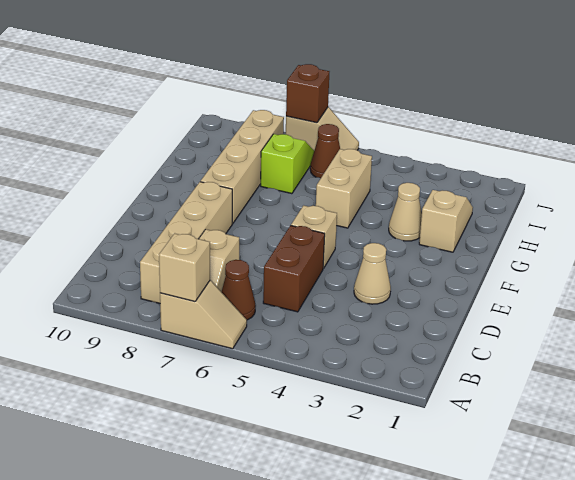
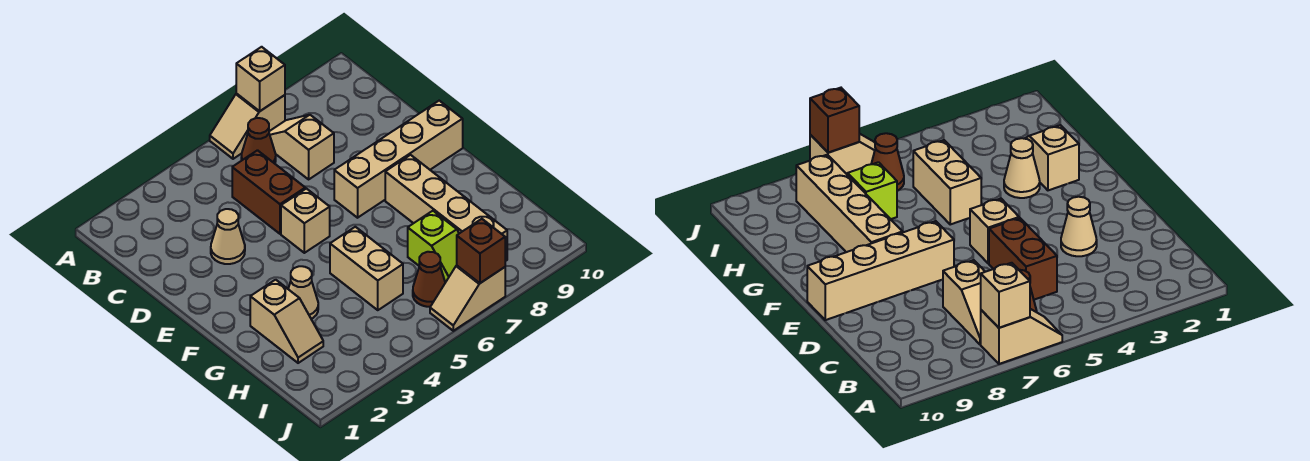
tan 1x4 brick [140,182,232,303] -> tan 1x4 brick turned to [334,101,463,218]

